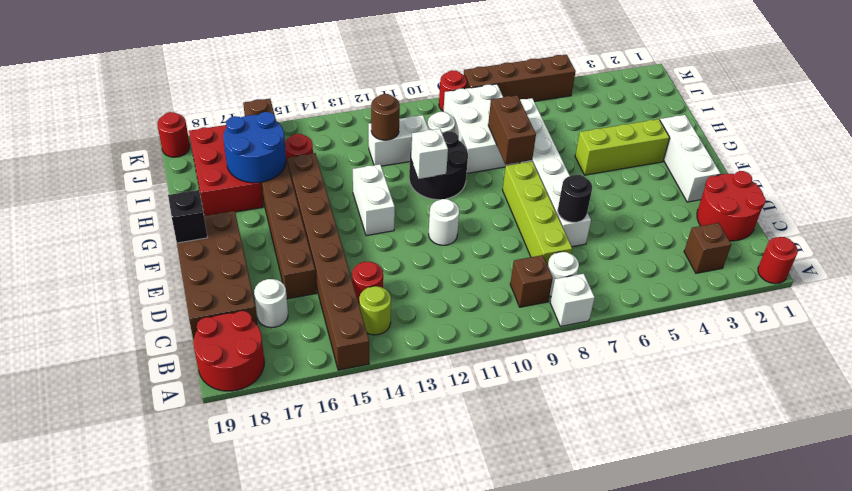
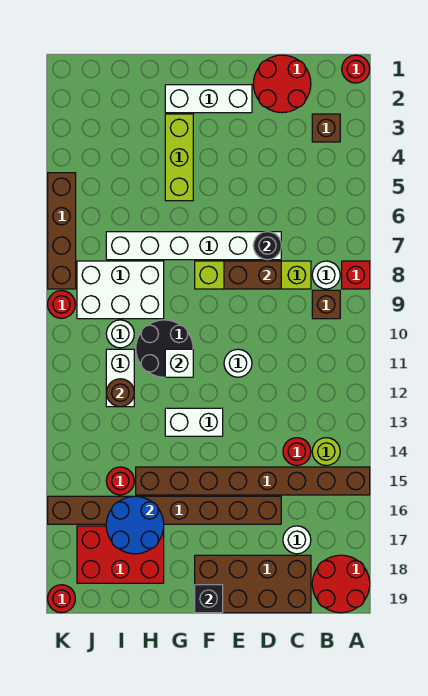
white 1x1 brick [550,274,595,326] -> red 1x1 brick [342,261,370,289]
brown 1x2 brick [488,95,536,164] -> brown 1x2 brick moved to [224,261,281,289]

